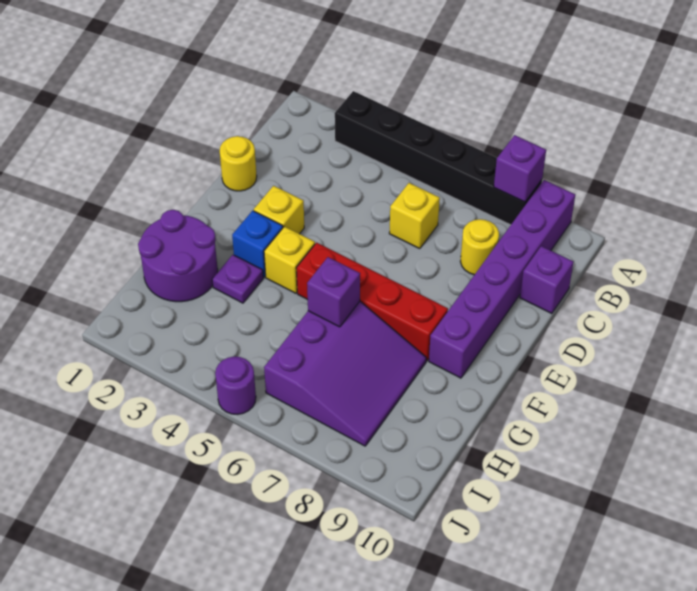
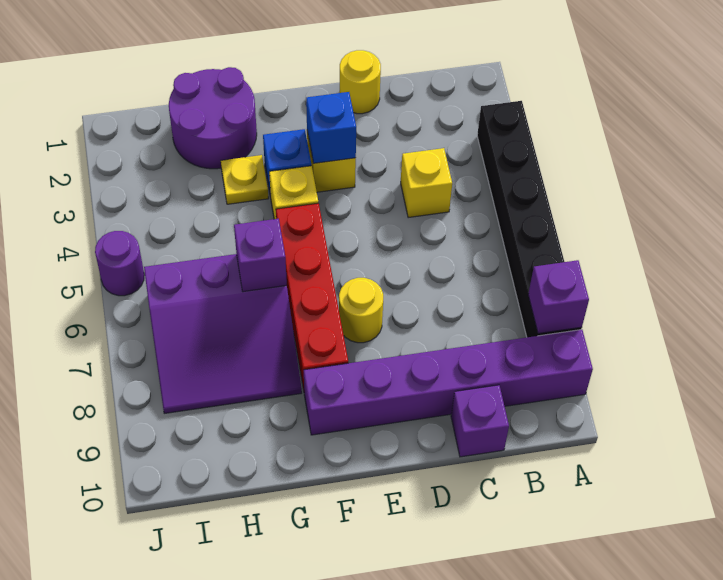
yellow 1x1 brick [389,183,440,249] -> yellow 1x1 brick moved to [401,148,452,218]
yellow 1x1 round brick [460,219,499,275] -> yellow 1x1 round brick moved to [339,278,383,343]
none -> blue 1x1 brick [306,92,356,163]
purple 1x1 plate [212,255,263,303] -> yellow 1x1 plate [221,155,268,204]

